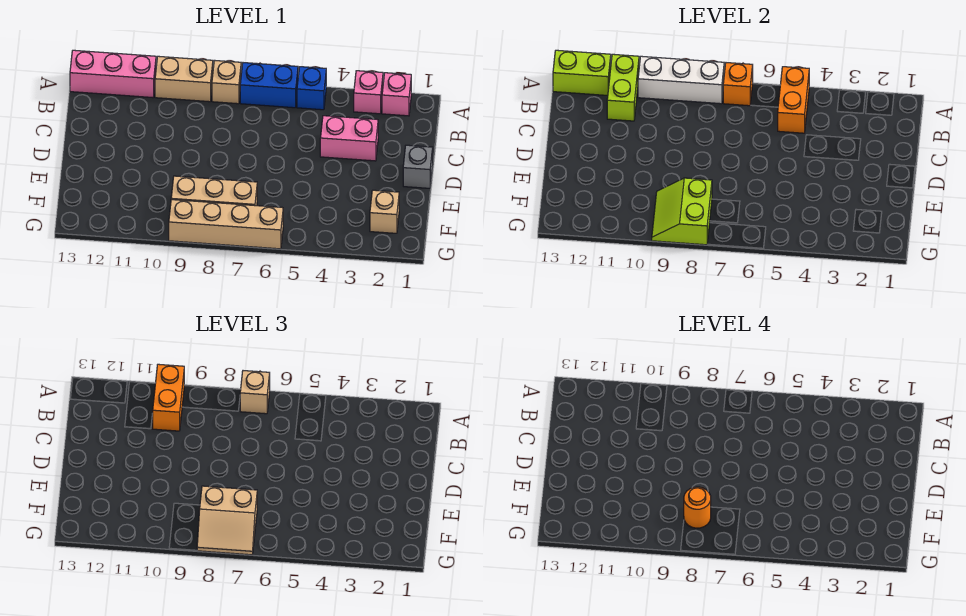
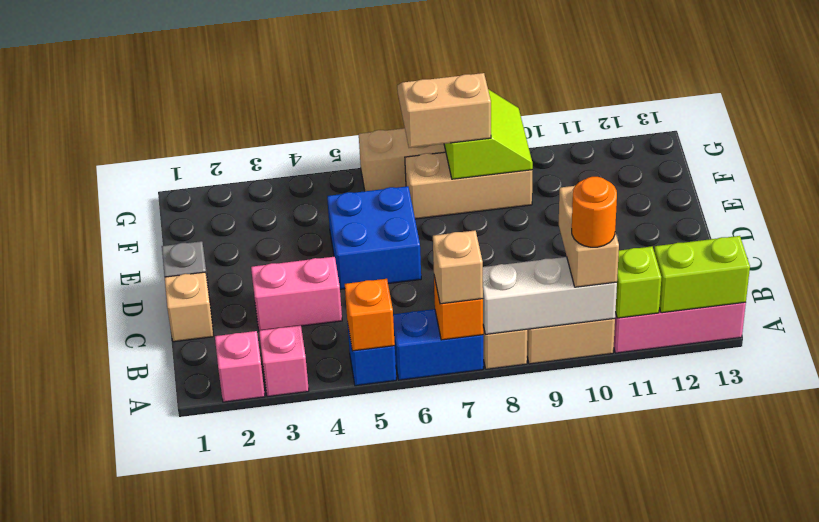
orange 1x2 brick [778,67,809,133] -> orange 1x1 brick [345,279,395,351]
orange 1x2 brick [153,364,184,431] -> tan 1x2 brick [559,186,619,287]
lime 1x2 brick [607,54,639,121] -> lime 1x1 brick [615,246,661,318]
none -> blue 2x2 brick [327,186,421,289]
tan 1x1 brick [370,190,399,233] -> tan 1x1 brick moved to [165,272,213,342]
orange 1x1 round brick [684,487,711,528] -> orange 1x1 round brick moved to [572,177,617,247]

